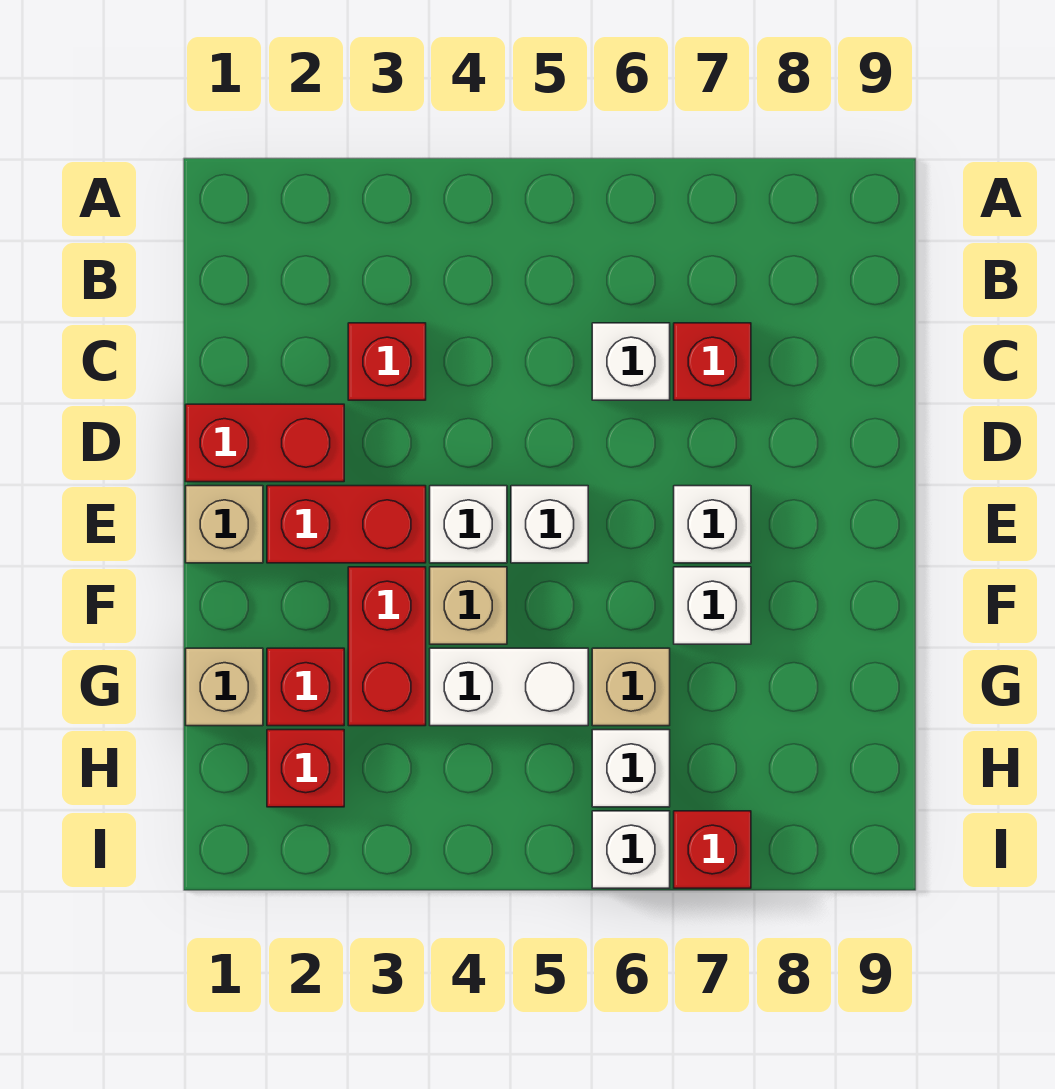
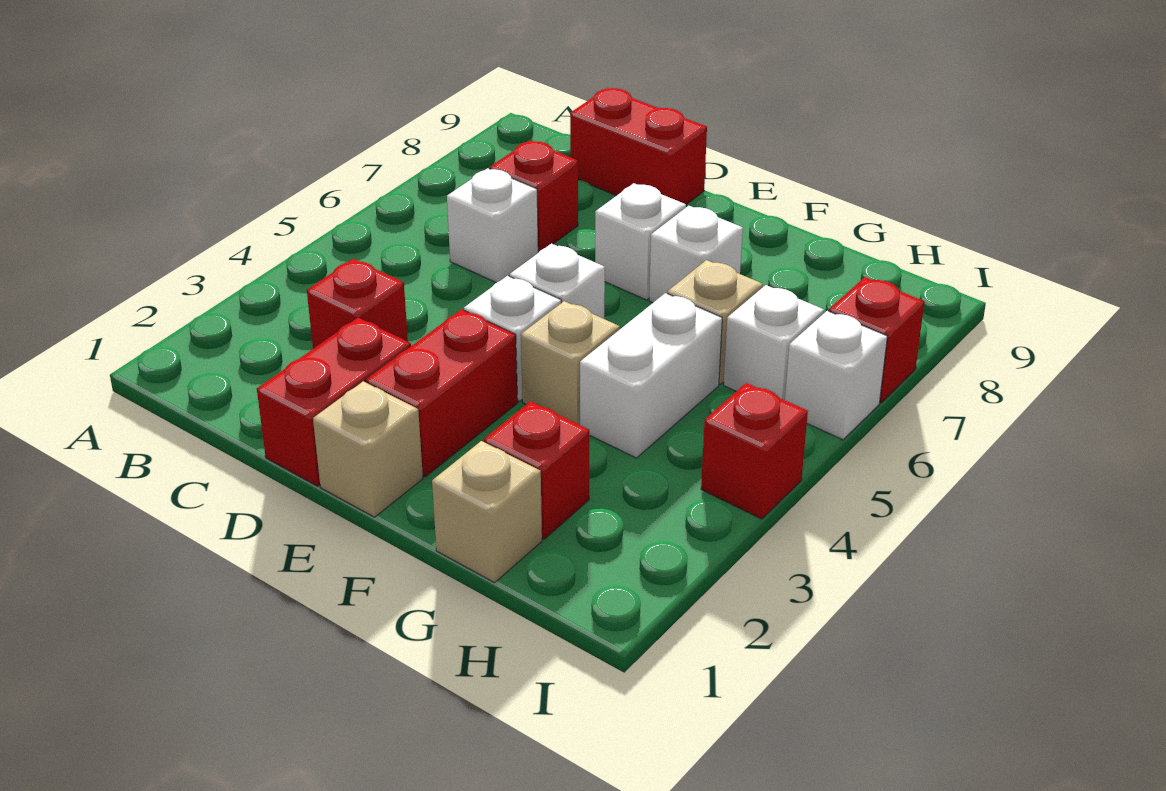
red 1x2 brick [348,567,426,726] -> red 1x2 brick moved to [570,88,707,205]
red 1x1 brick [267,730,344,807] -> red 1x1 brick moved to [701,383,808,519]

